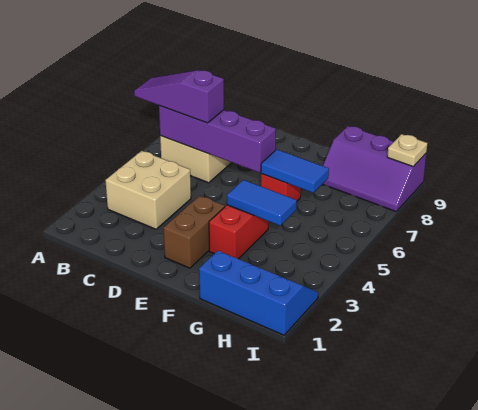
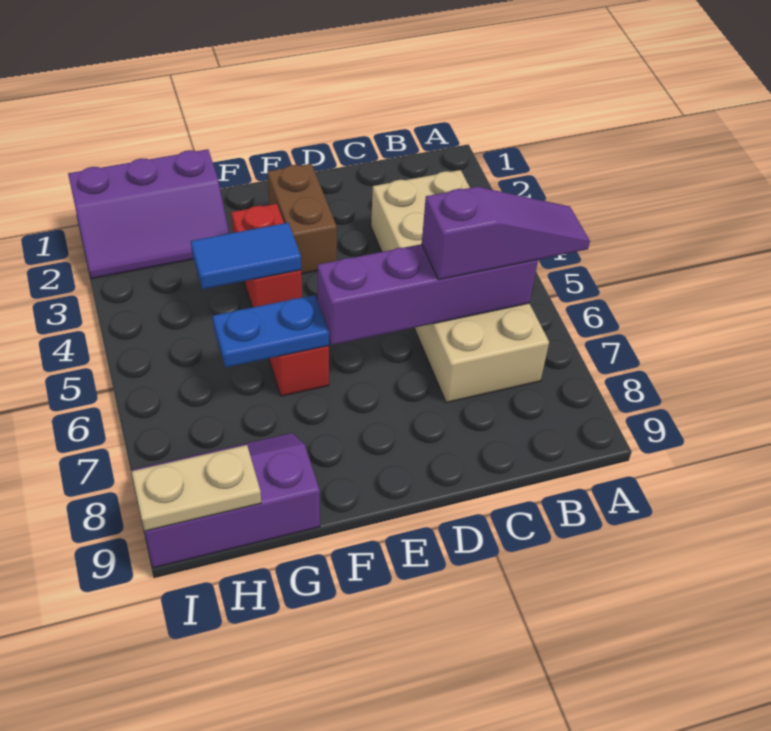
blue 1x2 tile [261,150,329,193] -> blue 1x2 plate [213,295,329,368]
blue 2x3 slope [199,251,318,335] -> purple 2x3 slope [68,149,229,279]
tan 1x1 plate [387,134,427,167] -> tan 1x2 plate [131,445,261,531]

